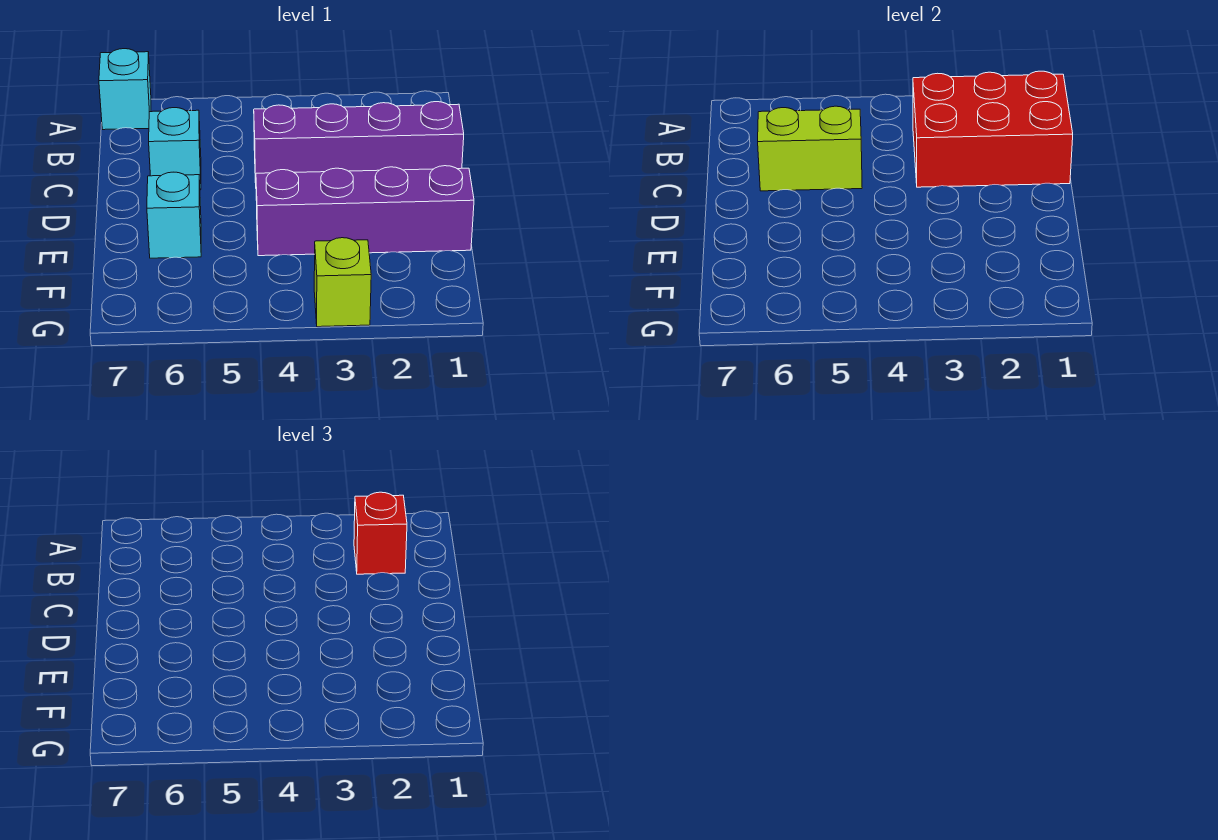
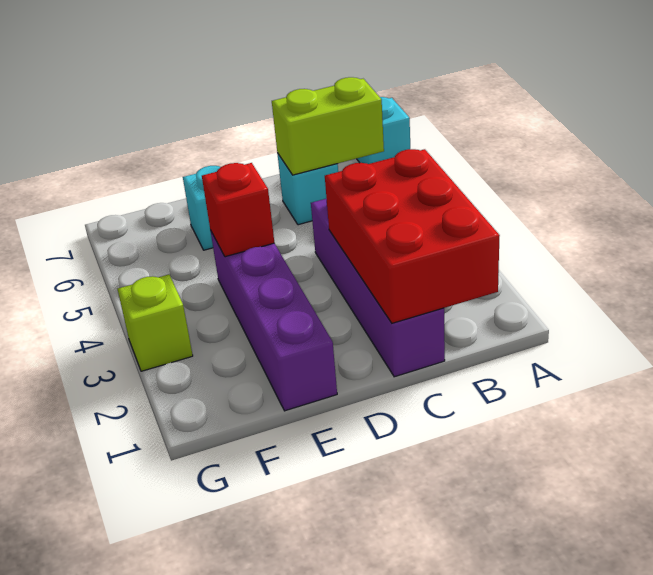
red 1x1 brick [354,492,407,574] -> red 1x1 brick moved to [202,163,274,257]
lime 1x2 brick [758,106,862,191] -> lime 1x2 brick turned to [272,77,384,175]

